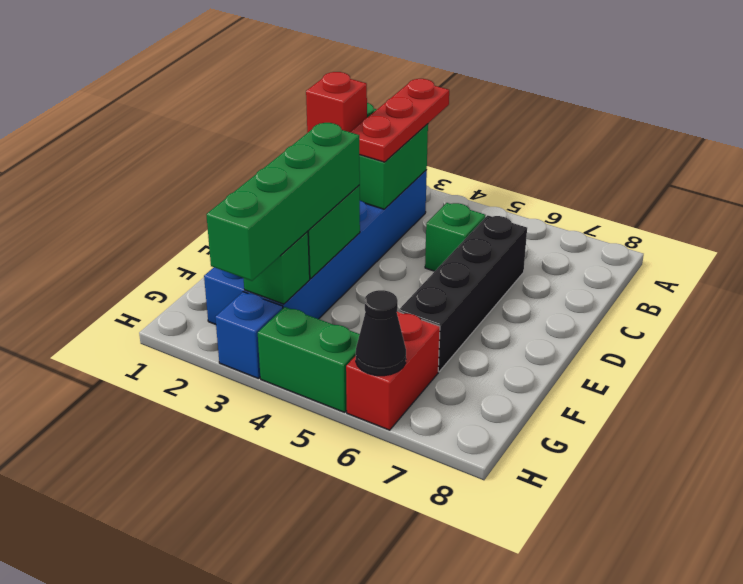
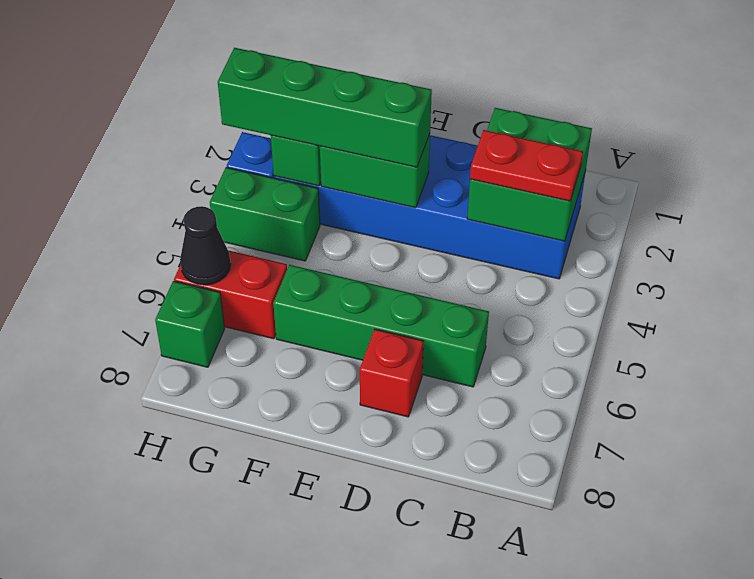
red 1x3 plate [351,79,449,162] -> red 1x2 plate [470,130,583,201]
red 1x1 brick [306,72,367,133] -> red 1x1 brick moved to [360,329,423,417]
green 1x1 brick [425,203,486,271] -> green 1x1 brick moved to [155,281,225,367]
black 1x4 brick [399,215,527,372] -> green 1x4 brick [273,265,489,387]
green 1x2 brick [258,307,360,412] -> green 1x2 brick turned to [210,167,320,261]

